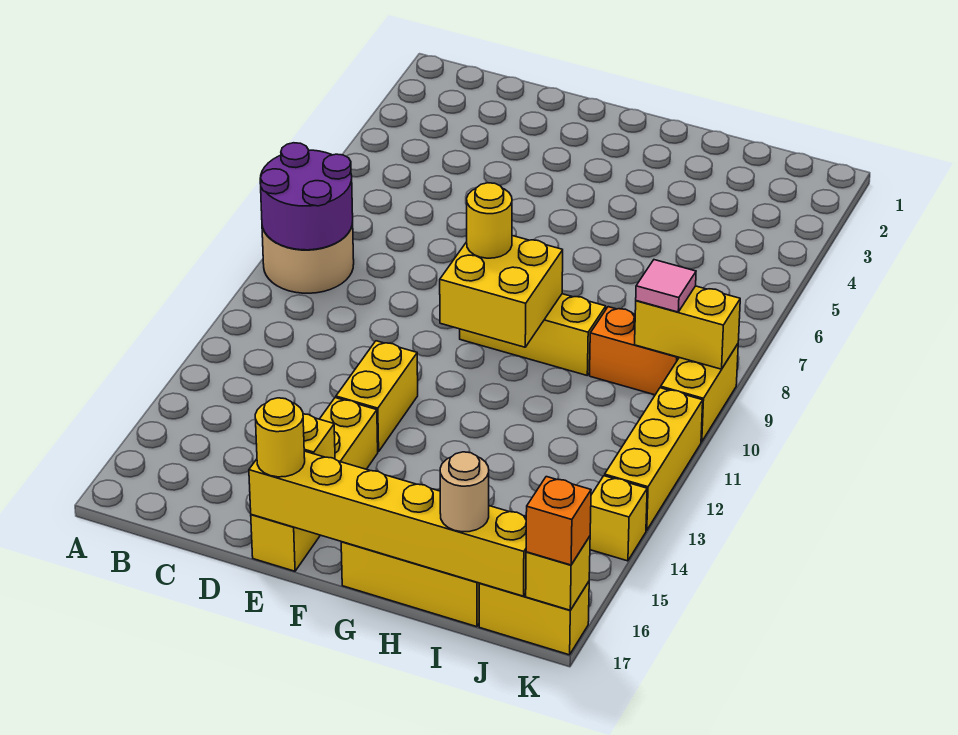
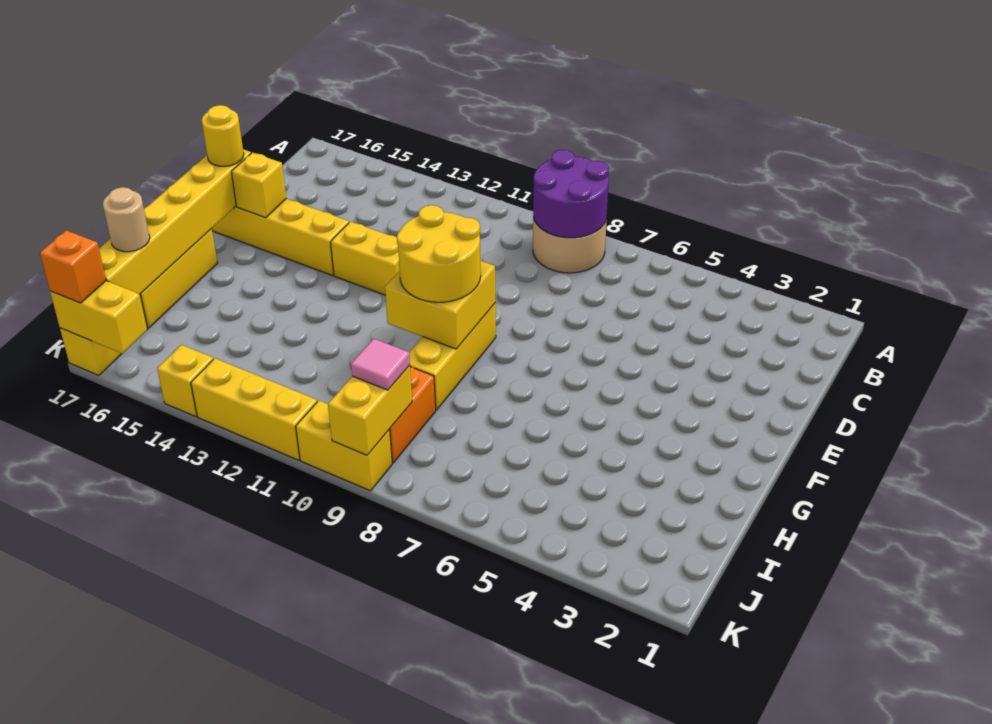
yellow 1x1 round brick [467,183,512,258] -> yellow 2x2 round brick [397,205,481,302]
yellow 1x1 brick [526,536,590,610] -> yellow 1x2 brick [50,281,147,353]

